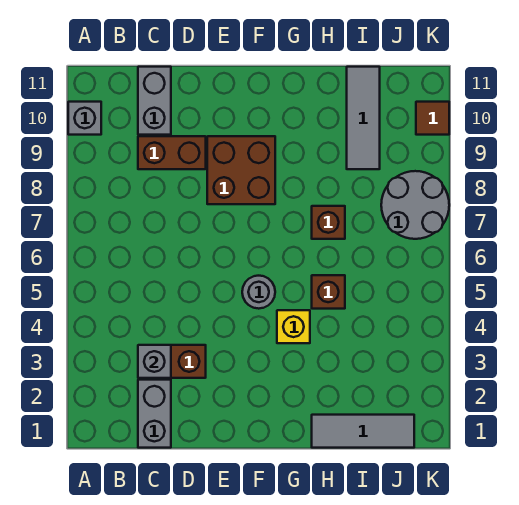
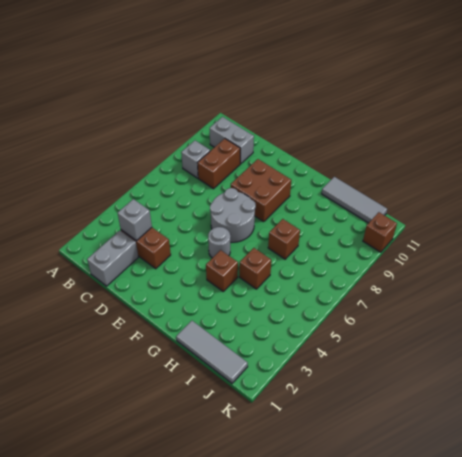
grey 1x1 brick [68,102,101,135] -> grey 1x1 brick moved to [181,141,210,178]
brown 1x2 brick [138,136,206,169] -> brown 1x2 brick turned to [198,139,240,189]
grey 1x2 brick [138,67,171,135] -> grey 1x2 brick turned to [210,117,254,164]
yellow 1x1 brick [277,310,310,343] -> brown 1x1 brick [206,250,238,291]
grey 1x3 tile [347,67,380,169] -> grey 1x3 tile turned to [322,177,387,223]
grey 2x2 round brick [381,171,449,239] -> grey 2x2 round brick moved to [210,188,256,242]
brown 1x1 tile [416,102,449,135] -> brown 1x1 brick [363,212,397,252]

